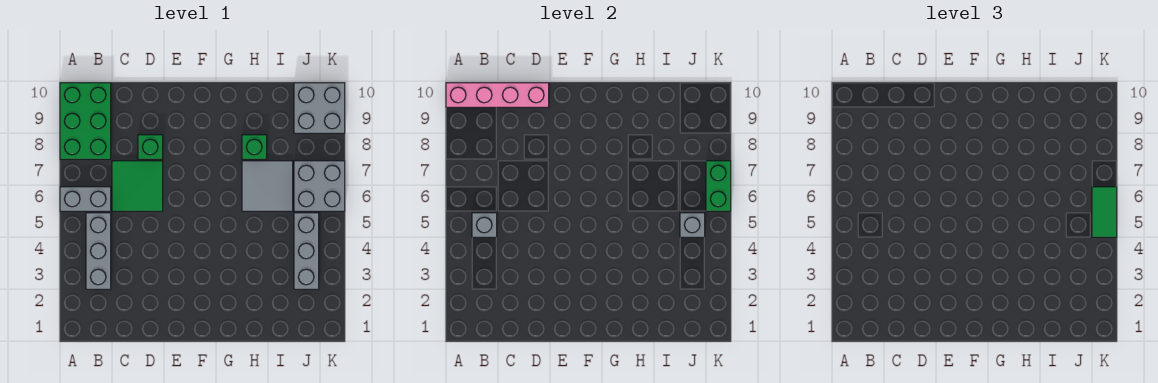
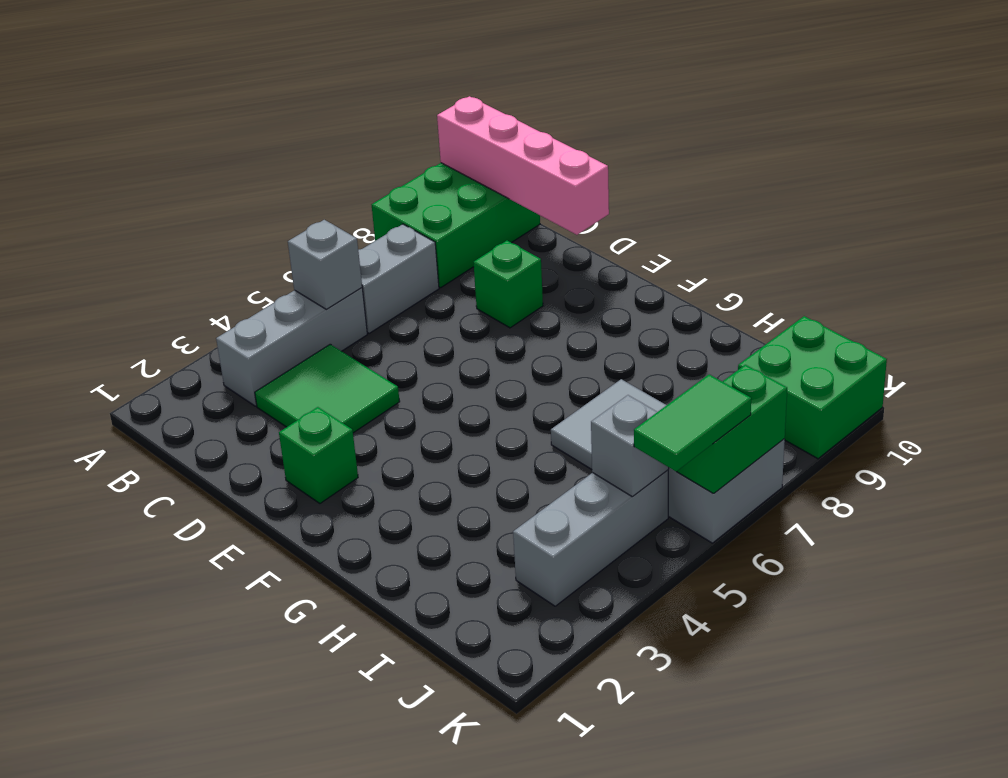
grey 1x2 brick [60,187,111,211] -> grey 1x2 brick turned to [358,224,439,333]
green 2x2 tile [112,161,163,211] -> green 2x2 tile moved to [255,344,400,433]
green 1x1 brick [242,135,267,159] -> green 1x1 brick moved to [279,407,358,503]
grey 2x2 brick [294,83,345,133] -> green 2x2 brick [738,316,887,459]

